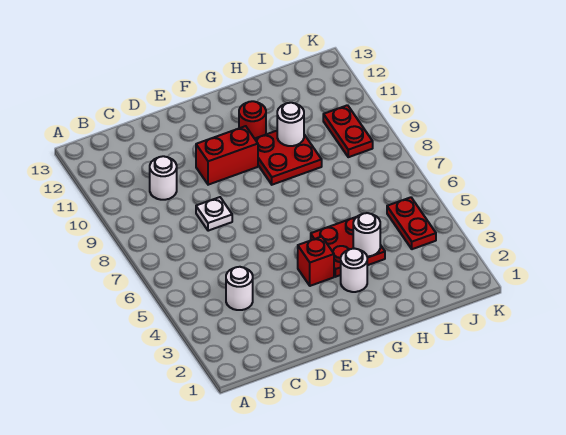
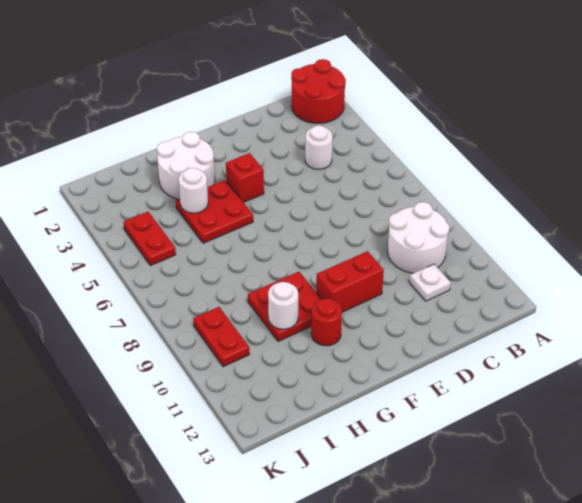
none -> red 2x2 round brick [291,59,346,123]
white 1x1 round brick [150,156,177,200] -> white 2x2 round brick [388,202,449,273]
white 1x1 plate [196,197,232,231] -> white 1x1 plate moved to [410,264,451,301]
white 1x1 round brick [341,249,367,292] -> white 2x2 round brick [157,132,215,199]

